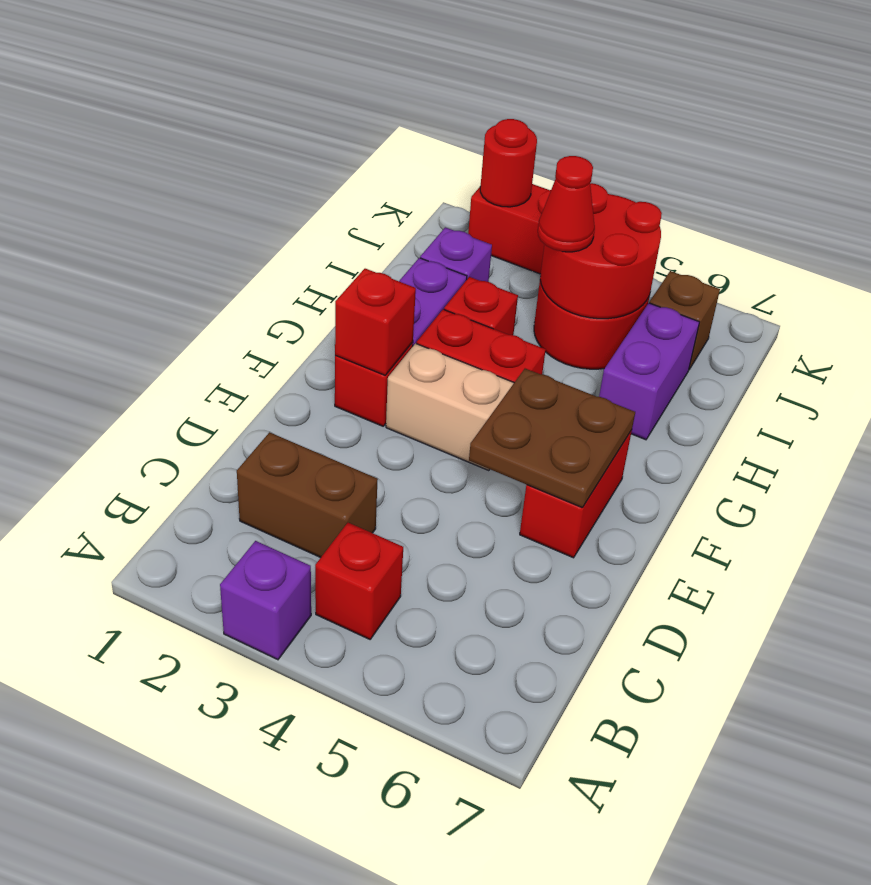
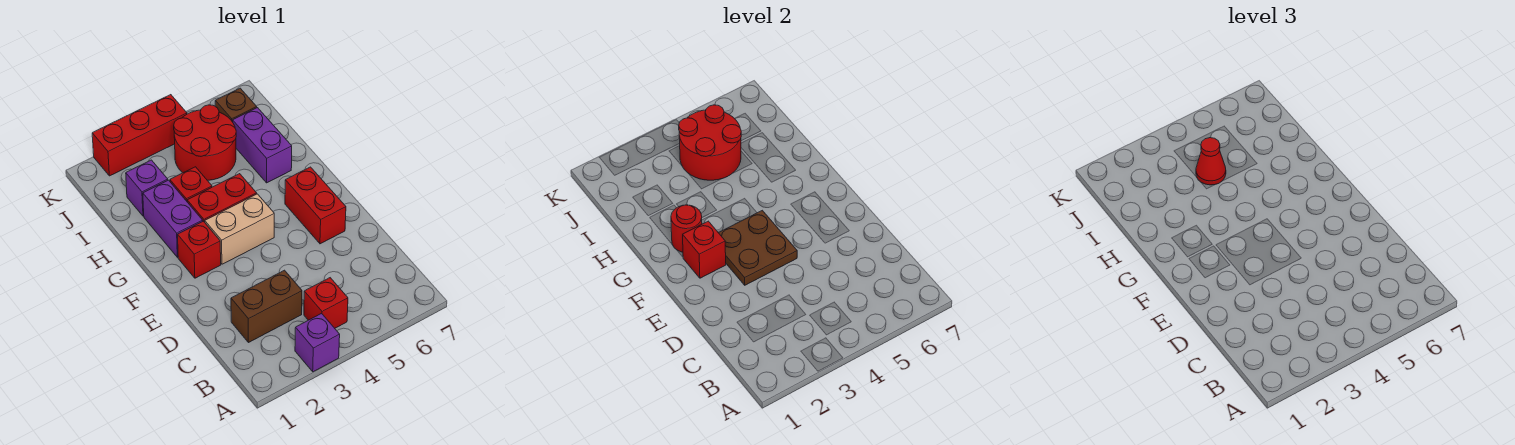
brown 2x2 plate [469,369,635,508] -> brown 2x2 plate moved to [719,210,797,285]
red 1x1 round brick [480,119,537,207] -> red 1x1 round brick moved to [671,205,702,252]

